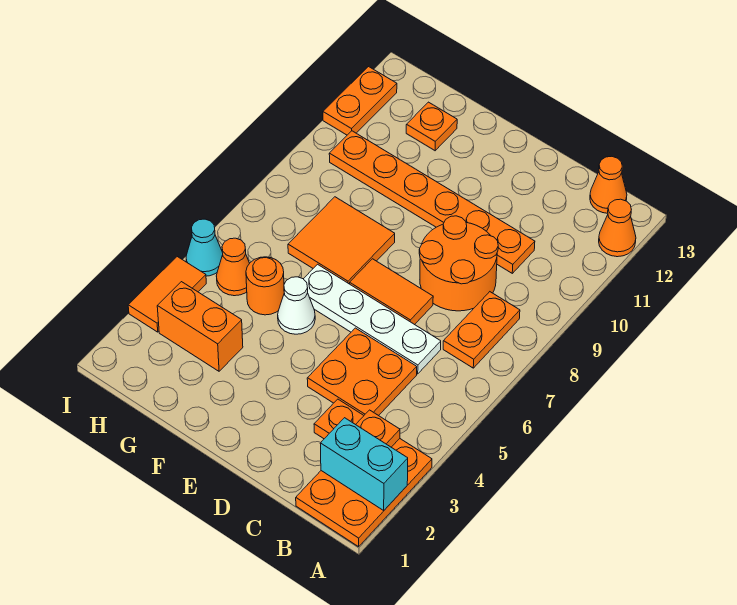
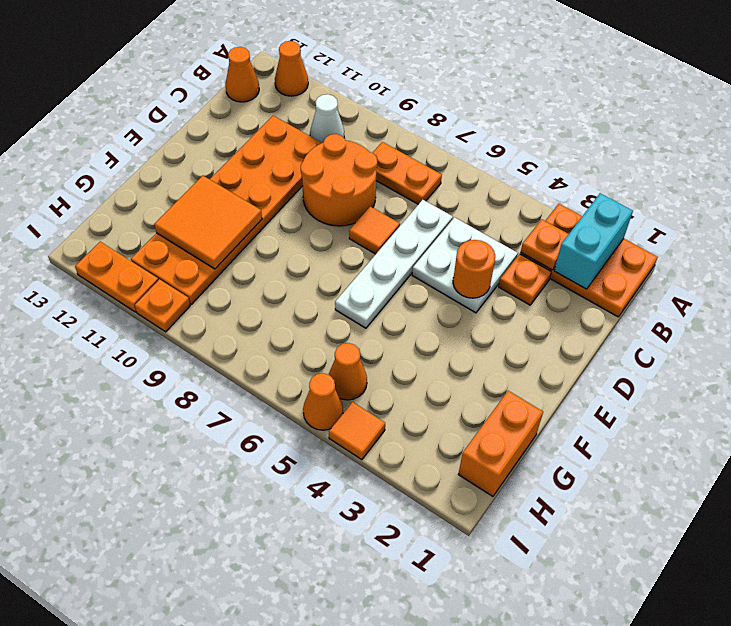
orange 2x2 plate [307,328,417,416] -> white 2x2 plate [412,217,518,313]
orange 1x6 plate [329,131,535,273] -> orange 2x6 plate [131,116,321,304]
orange 1x2 tile [350,259,433,325] -> orange 1x1 tile [349,206,400,254]
white 1x1 cone [278,277,315,334] -> white 1x1 cone moved to [310,94,344,143]
orange 2x2 tile [288,197,395,284] -> orange 2x2 tile moved to [154,176,262,269]
orange 1x2 brick [157,282,243,371] -> orange 1x2 brick moved to [458,391,543,496]
orange 1x1 round brick [246,257,284,315] -> orange 1x1 round brick moved to [453,240,495,298]
orange 1x1 plate [406,102,457,151] -> orange 1x1 plate moved to [135,279,190,332]
orange 1x2 tile [128,257,206,332] -> orange 1x1 tile [329,402,385,460]
cyan 1x1 cone [186,219,223,276] -> orange 1x1 cone [303,373,343,430]

